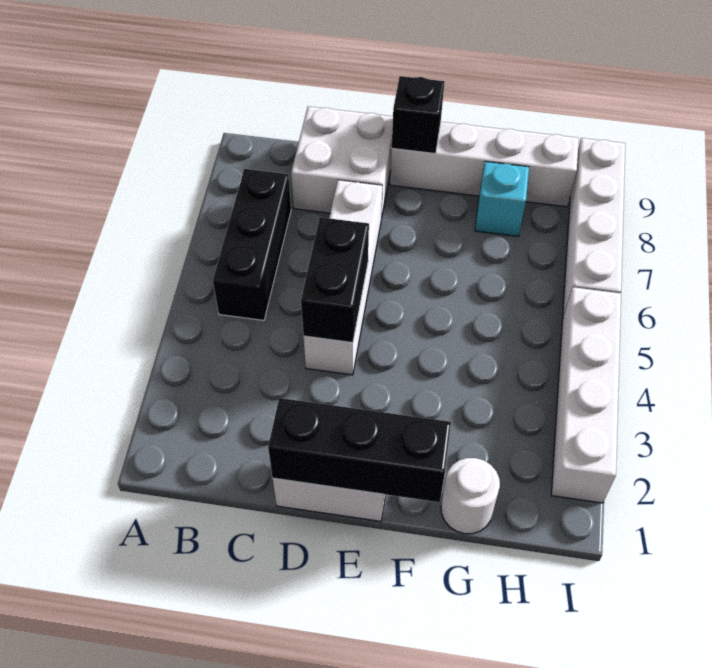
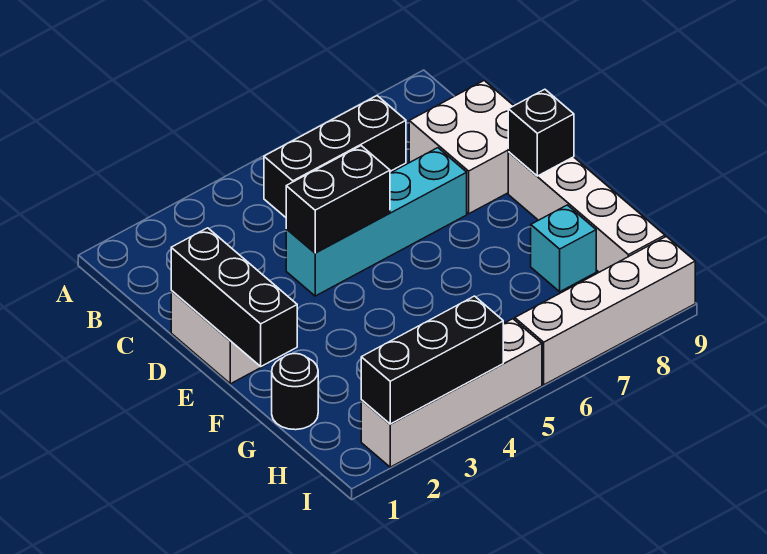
white 1x4 brick [304,180,382,375] -> cyan 1x4 brick [286,148,467,296]
white 1x1 round brick [441,458,500,534] -> black 1x1 round brick [272,354,318,430]
none -> black 1x3 brick [361,296,503,424]

